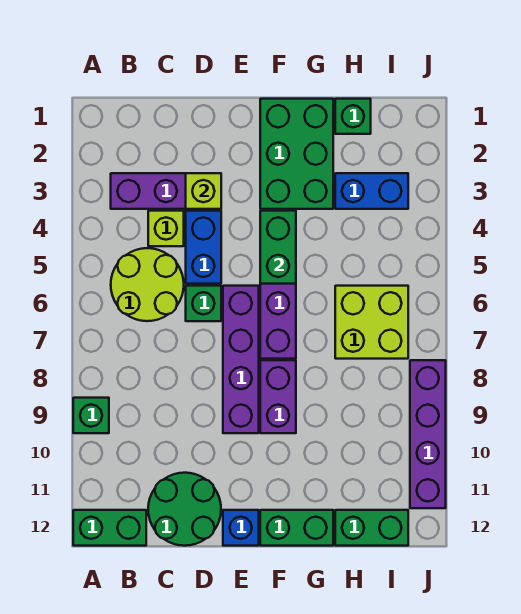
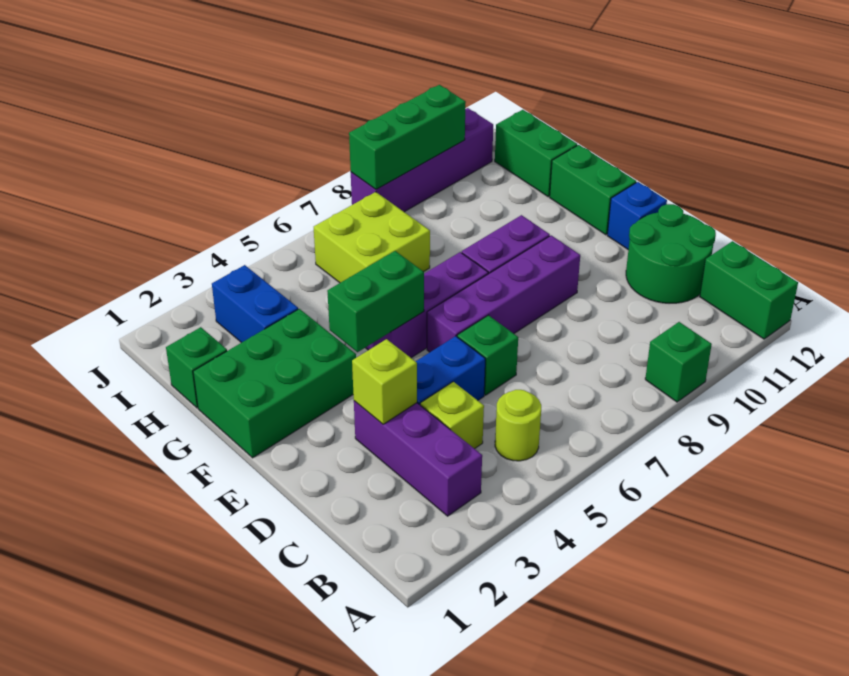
lime 2x2 round brick [111,248,184,321] -> lime 1x1 round brick [495,390,541,461]
none -> green 1x3 brick [349,85,466,189]

